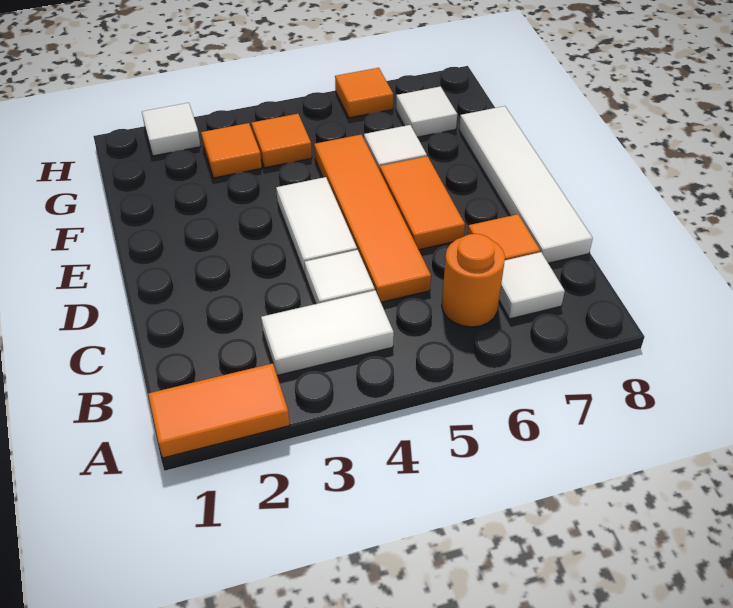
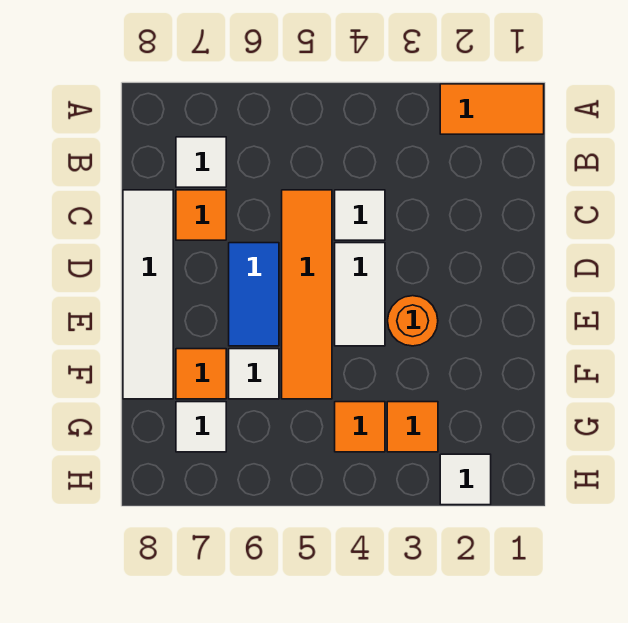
white 1x2 tile [261,290,394,375] -> none
orange 1x1 round brick [442,234,505,327] -> orange 1x1 round brick moved to [388,296,438,346]
orange 1x2 tile [380,156,465,250] -> blue 1x2 tile [229,243,279,346]
orange 1x1 tile [335,68,393,118] -> orange 1x1 tile moved to [176,349,226,399]

